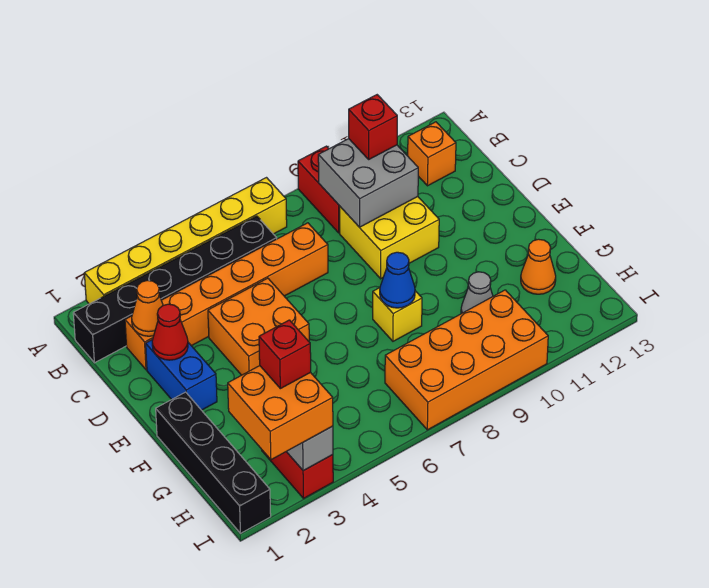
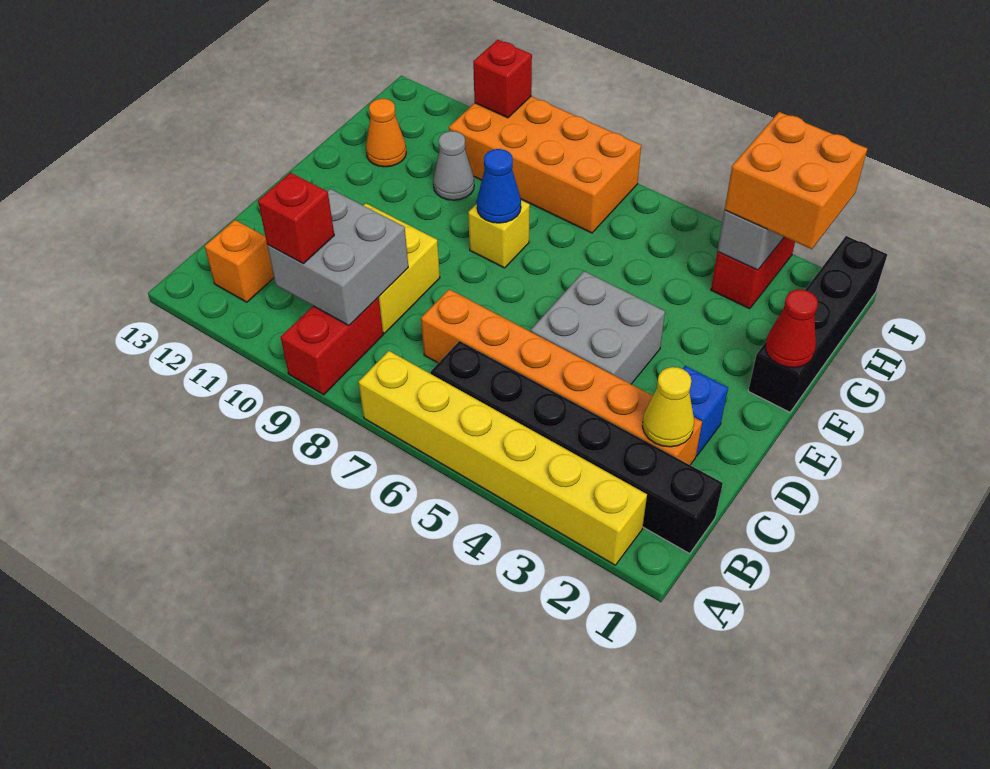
orange 1x1 cone [132,280,163,336] -> yellow 1x1 cone [642,367,694,447]
blue 1x2 brick [146,340,217,410] -> blue 1x1 brick [683,366,728,456]
red 1x1 cone [152,304,188,360] -> red 1x1 cone moved to [766,290,818,368]
orange 2x2 brick [208,278,309,375] -> grey 2x2 brick [531,271,665,384]
red 1x1 brick [259,320,311,389] -> red 1x1 brick moved to [473,40,532,118]

